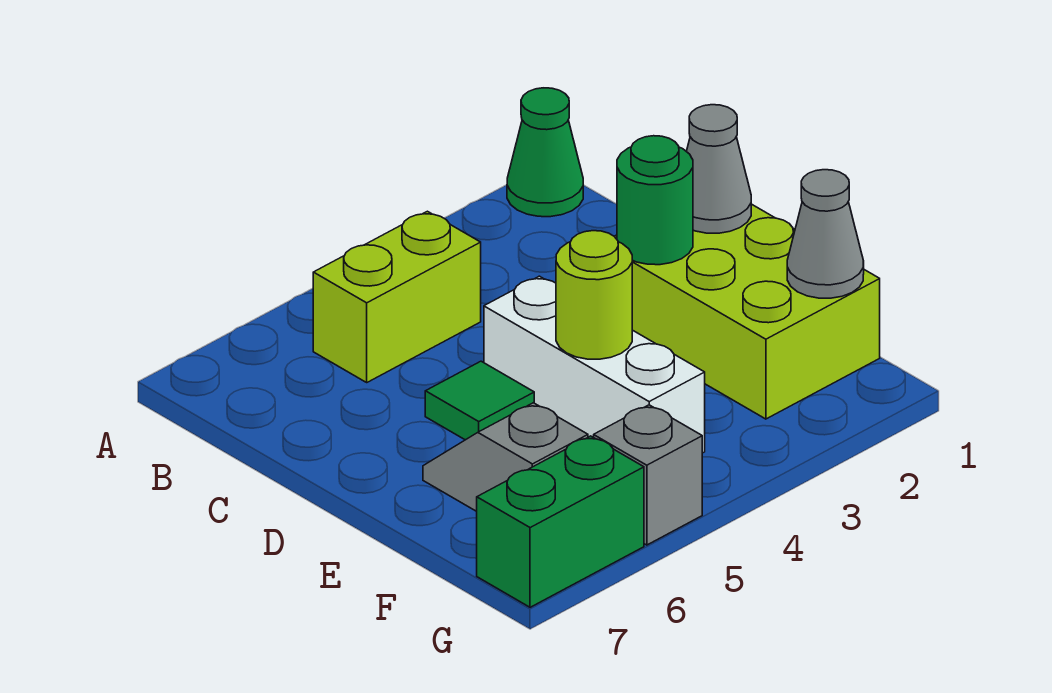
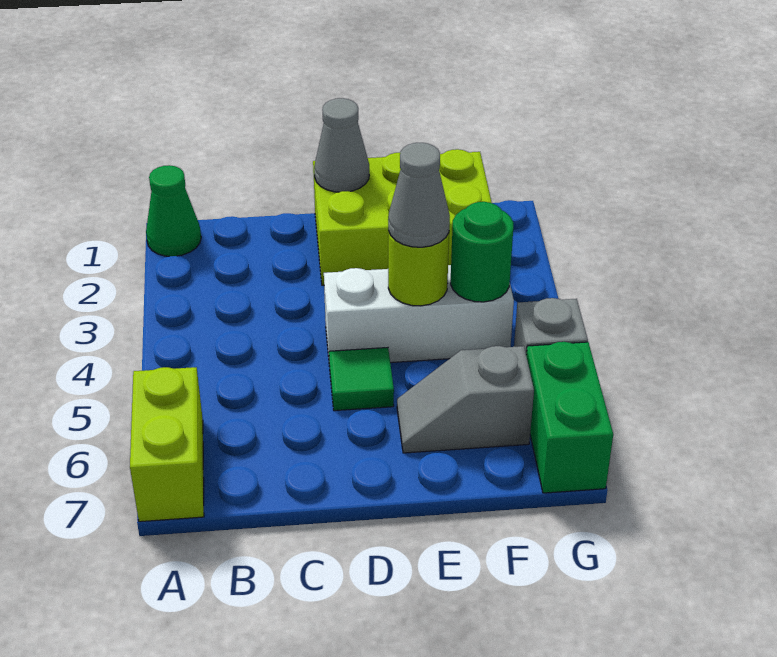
lime 1x2 brick [313,211,481,382] -> lime 1x2 brick moved to [130,367,204,522]
green 1x1 round brick [617,136,693,265] -> green 1x1 round brick moved to [450,202,513,302]
grey 1x1 cone [787,170,864,298] -> grey 1x1 cone moved to [388,143,450,247]

